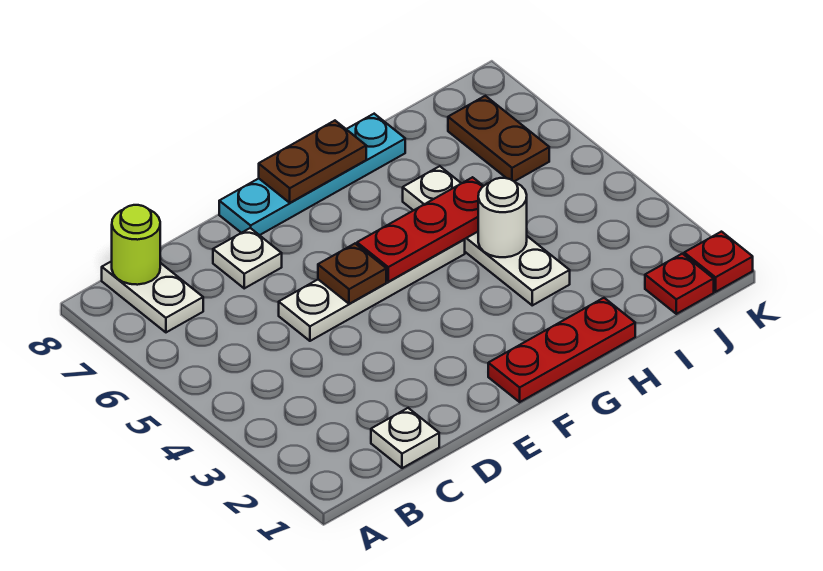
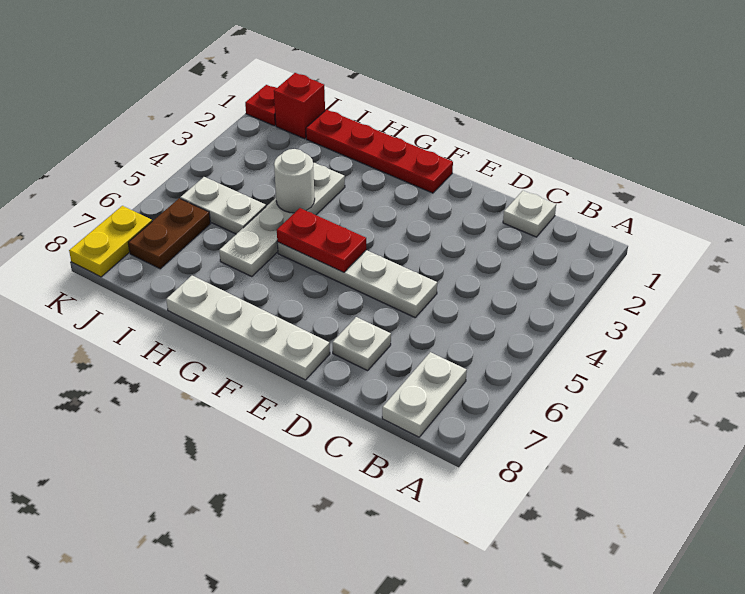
lime 1x1 round brick [112,205,160,285] -> none
brown 1x1 plate [318,244,386,304] -> none
cyan 1x4 plate [219,114,405,235] -> white 1x4 plate [166,276,330,380]
red 1x3 plate [488,298,635,402] -> red 1x4 plate [306,110,453,193]
red 1x3 plate [357,177,483,282] -> red 1x2 plate [277,208,366,272]
brown 1x2 plate [259,121,366,203] -> none
none -> white 1x2 plate [180,177,266,234]
red 1x1 plate [645,254,714,314] -> red 1x1 brick [274,73,325,139]
none -> yellow 1x2 plate [69,206,152,277]

